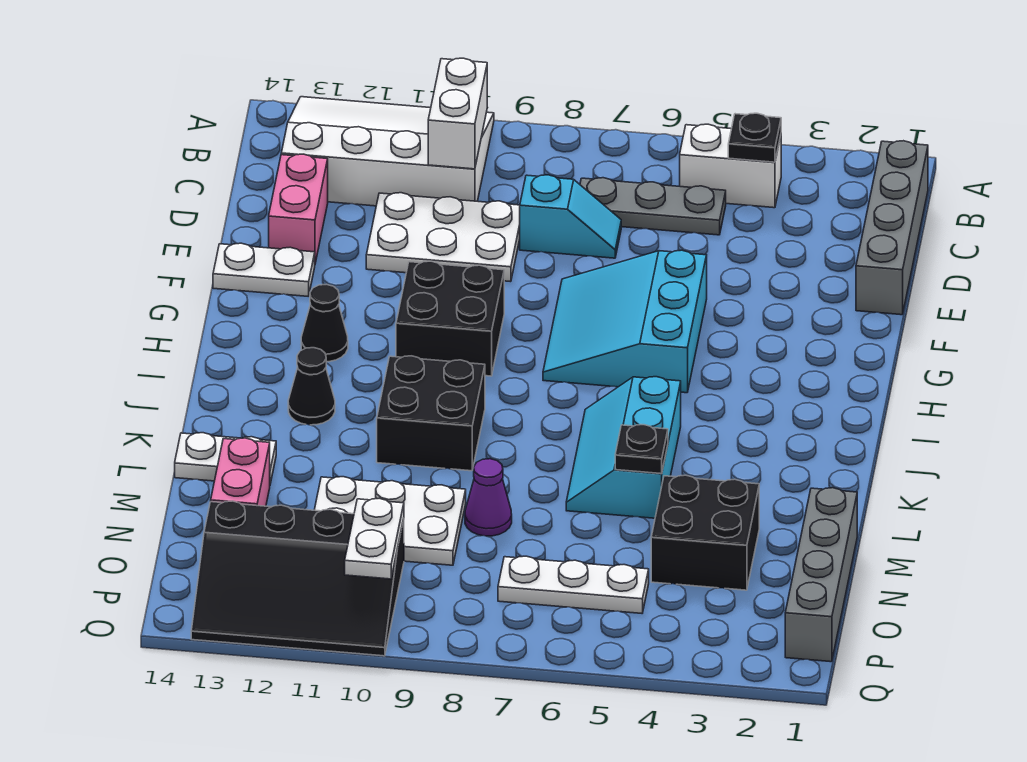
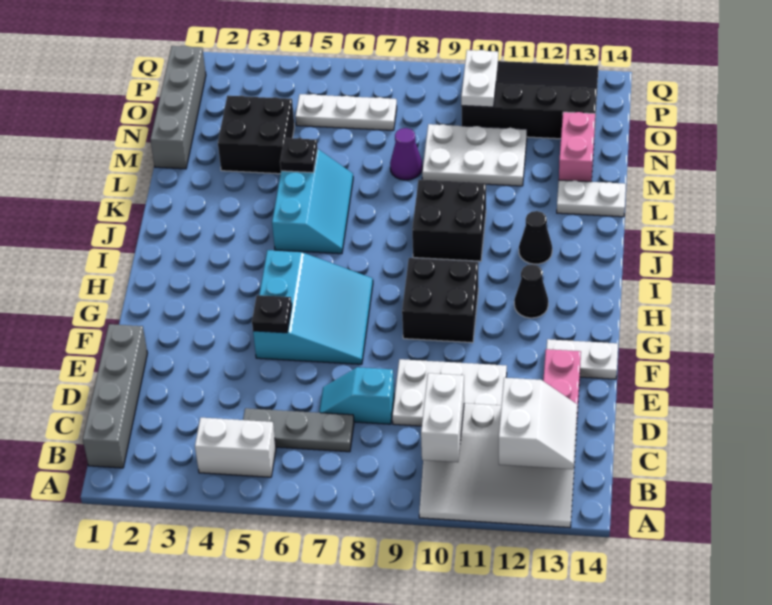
black 1x1 plate [728,113,781,162] -> black 1x1 plate moved to [252,295,292,333]
none -> white 2x2 slope [499,378,578,469]

